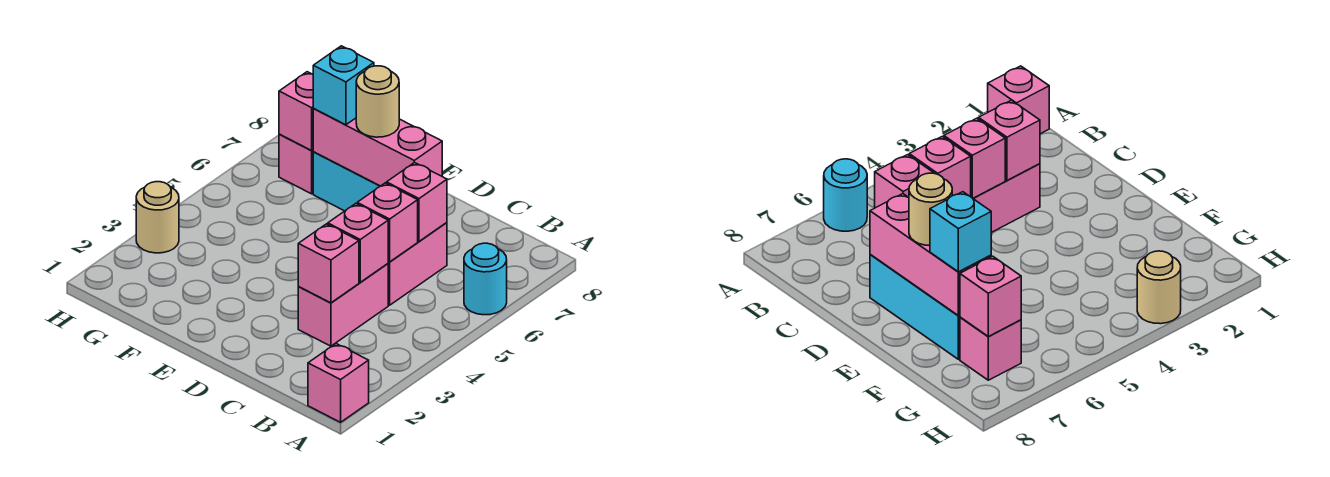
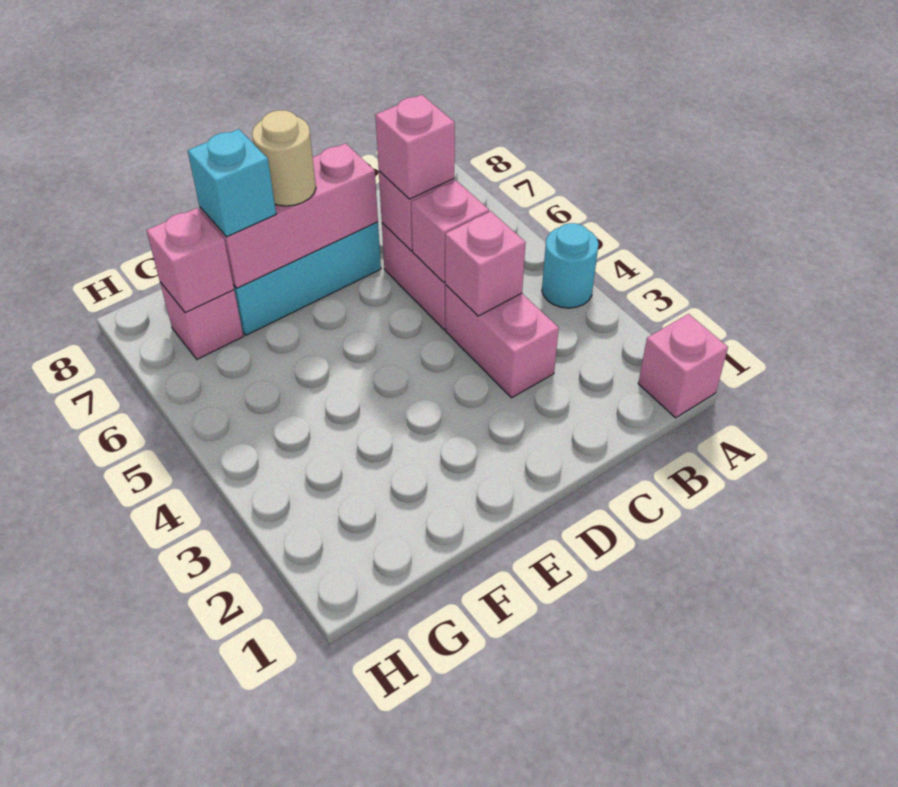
cyan 1x1 round brick [464,243,507,315] -> cyan 1x1 round brick moved to [542,223,599,308]
pink 1x1 brick [298,224,359,303] -> pink 1x1 brick moved to [375,95,455,199]
tan 1x1 round brick [136,182,179,253] -> none

